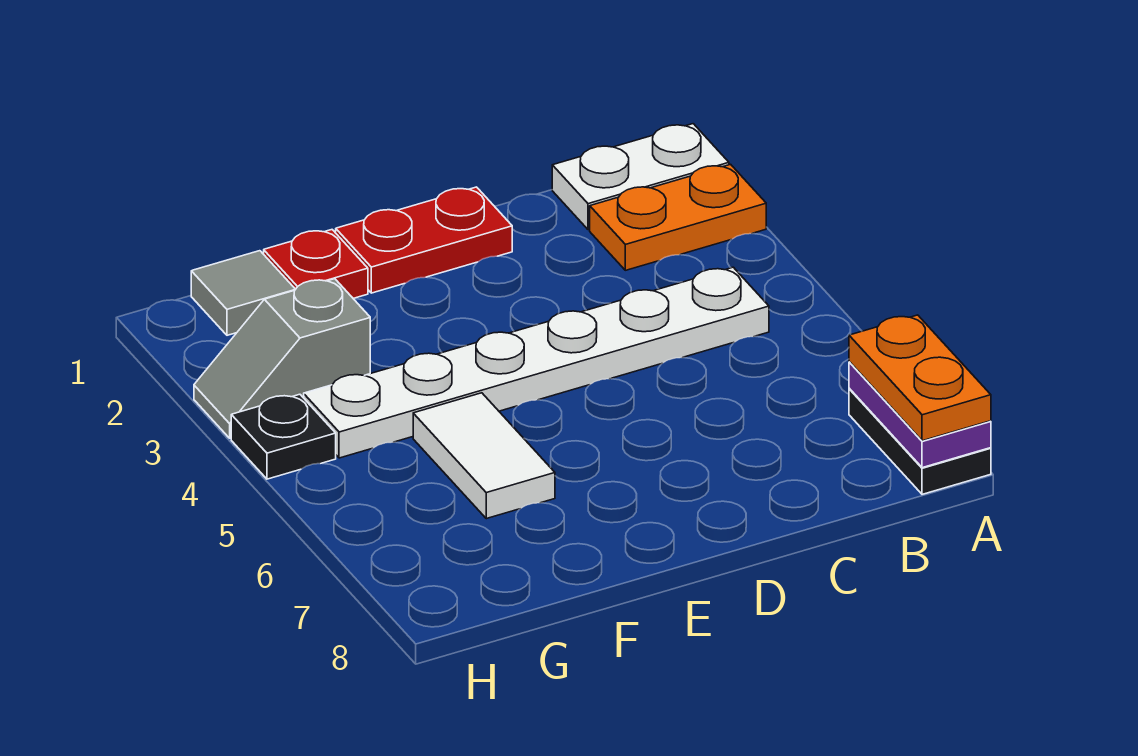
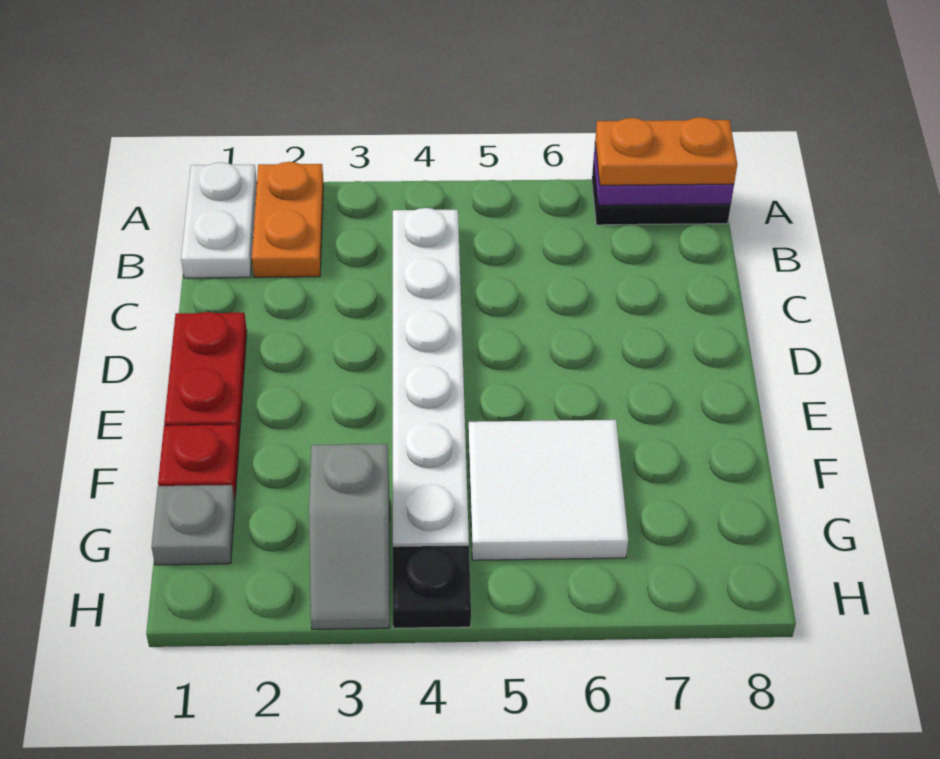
white 1x2 tile [413,393,555,519] -> white 2x2 tile [468,420,628,560]
grey 1x1 tile [191,251,295,335] -> grey 1x1 plate [151,485,235,565]

